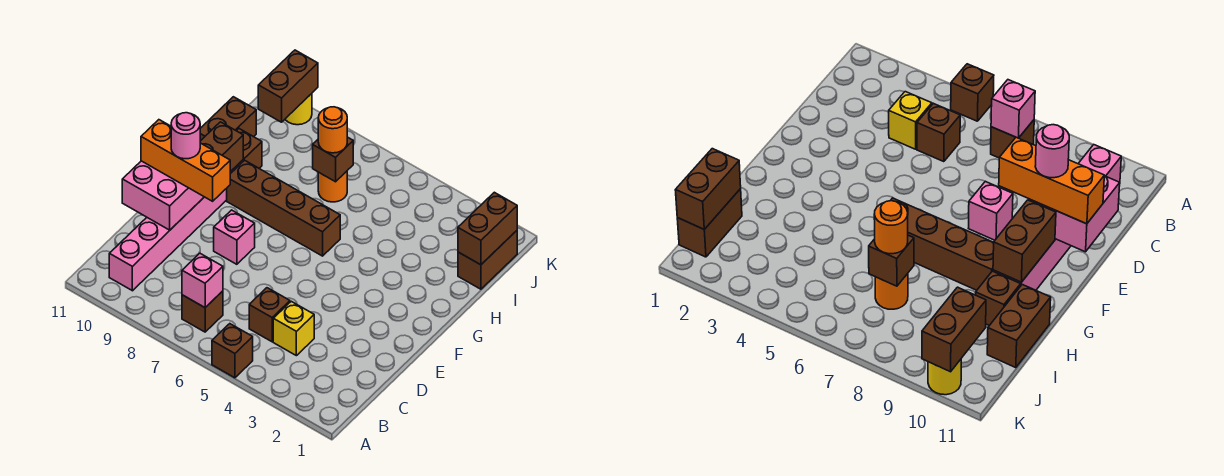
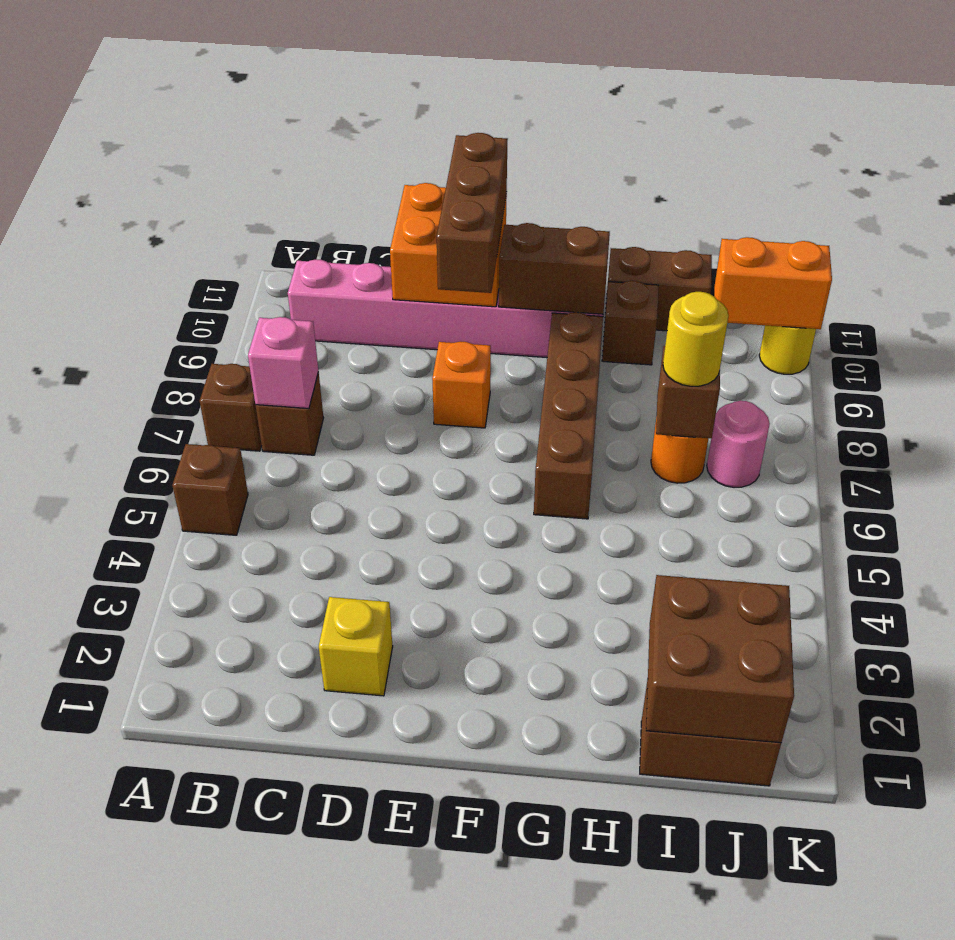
yellow 1x1 brick [273,301,314,356] -> yellow 1x1 brick moved to [319,597,393,696]
brown 1x1 brick [249,288,290,342] -> brown 1x1 brick moved to [200,364,262,451]
pink 2x2 brick [122,161,204,230] -> orange 2x2 brick [390,183,507,307]
pink 1x1 brick [214,210,255,264] -> orange 1x1 brick [432,342,491,428]
orange 1x3 brick [141,120,230,201] -> brown 1x3 brick [437,133,508,293]
pink 1x1 round brick [171,113,200,159] -> pink 1x1 round brick moved to [707,401,770,487]
brown 1x2 brick [458,192,517,265] -> brown 2x2 brick [646,575,794,743]
orange 1x1 round brick [318,107,347,153] -> yellow 1x1 round brick [663,292,729,386]
brown 1x2 brick [258,50,318,122] -> orange 1x2 brick [714,237,832,329]

